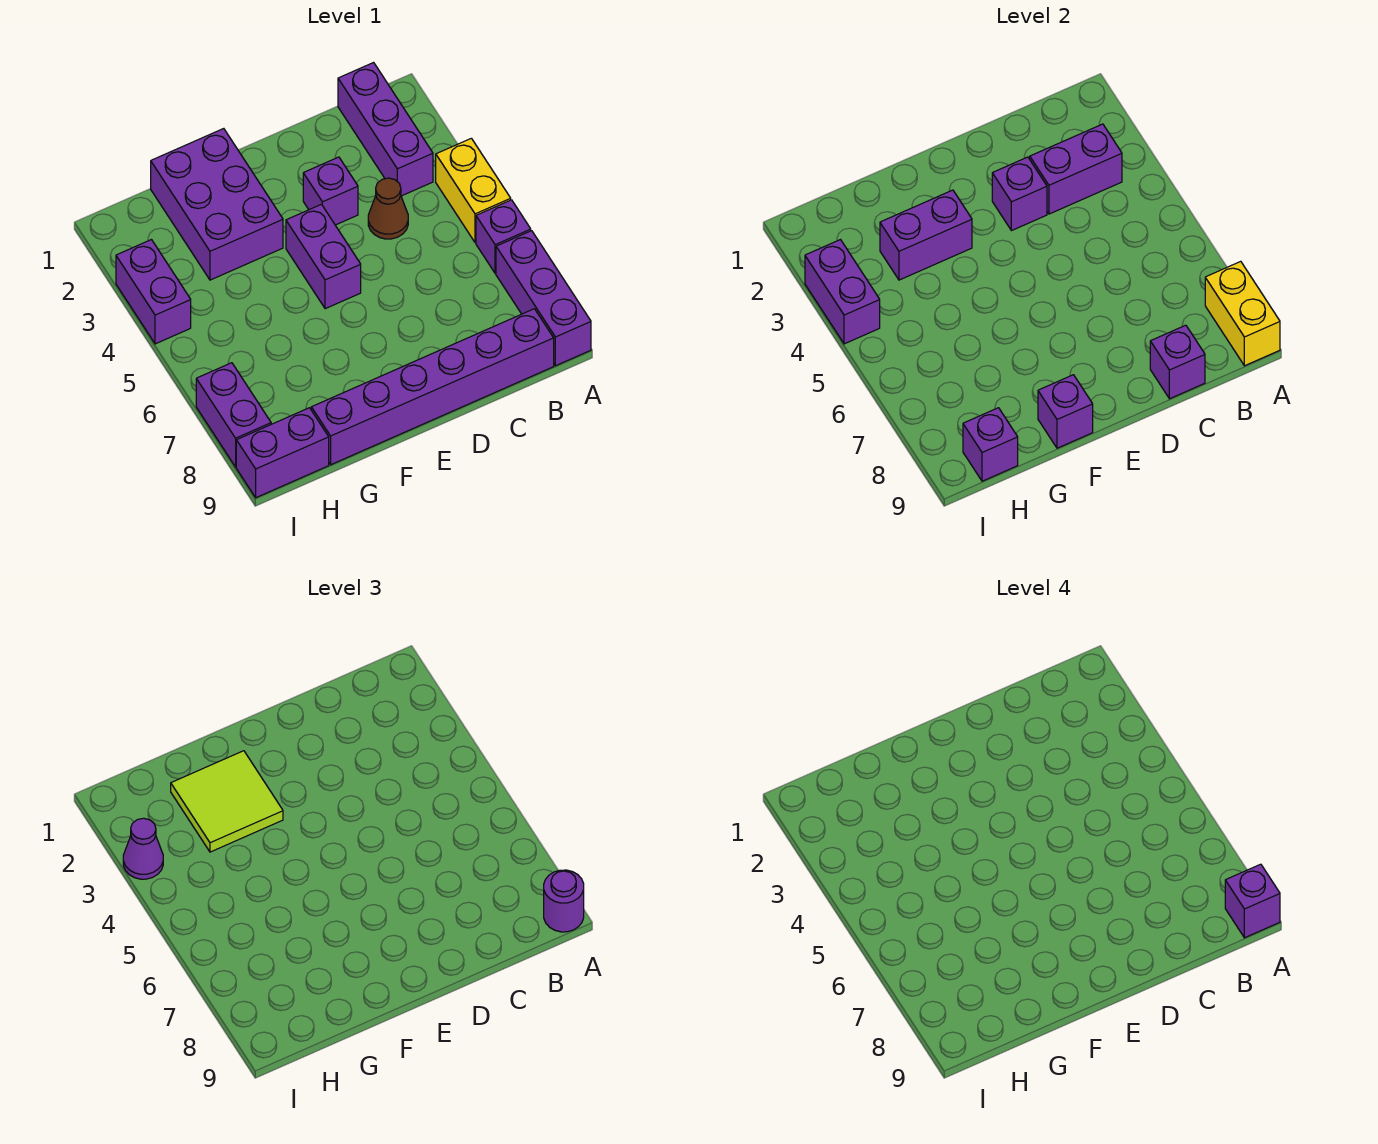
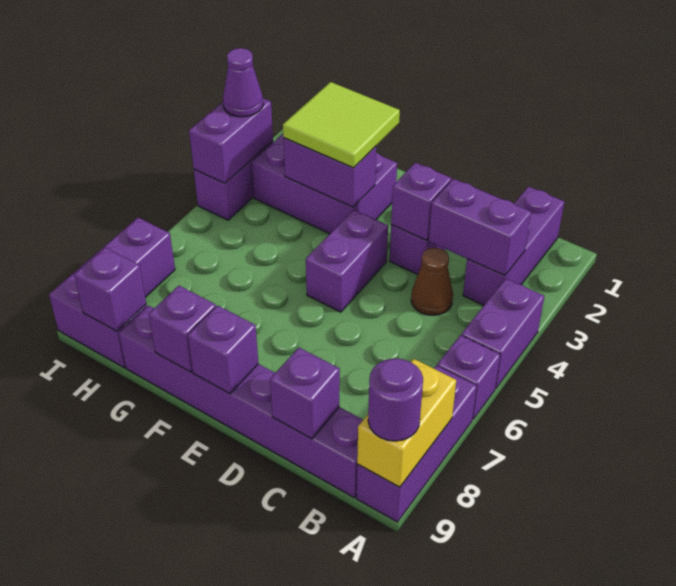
yellow 1x2 brick [436,138,511,243] -> purple 1x2 brick [461,279,544,389]
purple 1x1 brick [1225,864,1280,938] -> purple 1x1 brick moved to [188,305,258,394]
purple 2x3 brick [151,129,283,280] -> purple 2x3 brick turned to [252,134,397,234]

